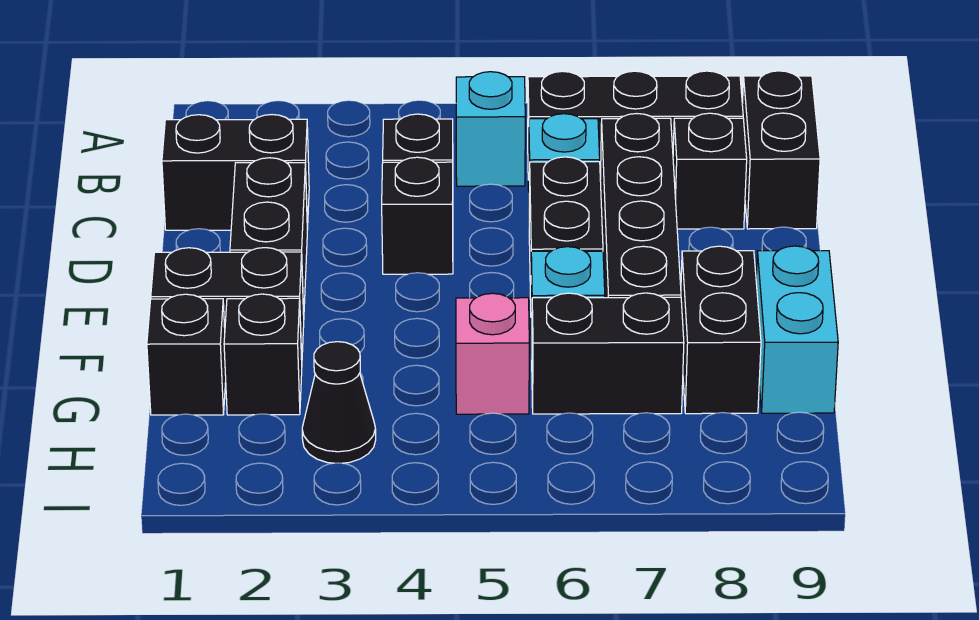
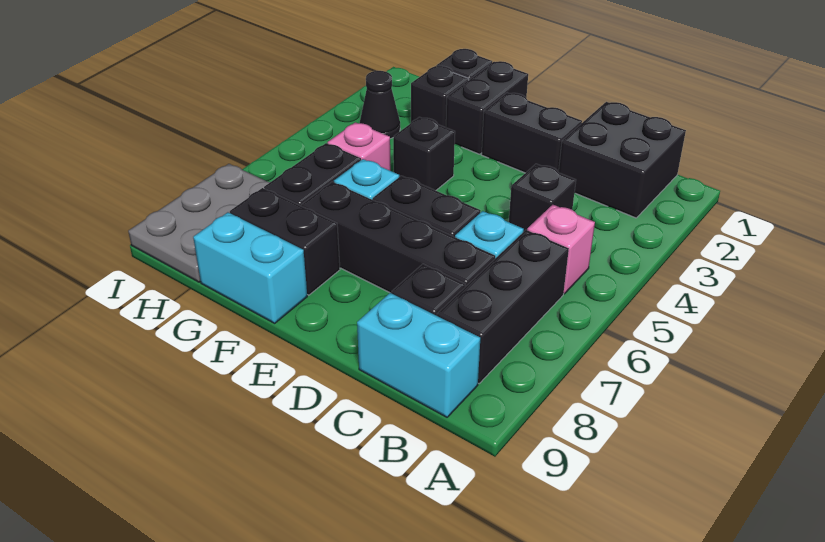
cyan 1x1 brick [456,72,525,186] -> pink 1x1 brick [527,205,595,294]
black 1x2 brick [742,71,820,229] -> cyan 1x2 brick [357,293,480,417]
black 1x2 brick [162,115,309,230] -> black 2x2 brick [559,102,686,218]
black 1x1 brick [382,157,453,274] -> black 1x1 brick moved to [393,117,455,190]
none -> grey 2x3 plate [128,164,270,282]

